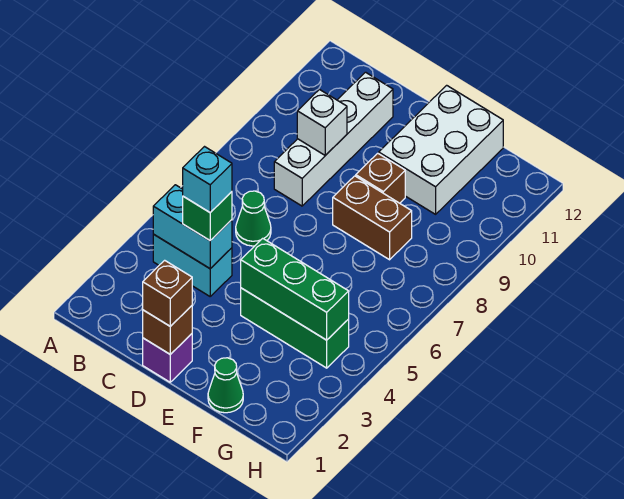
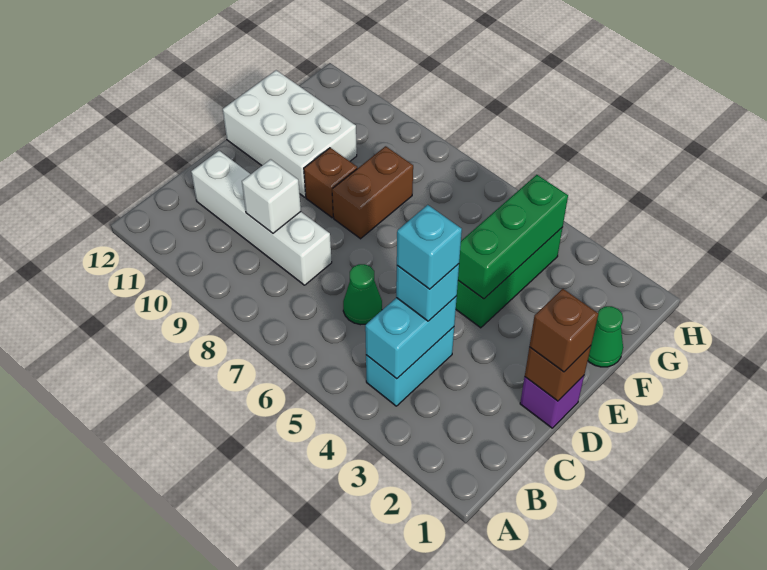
green 1x1 brick [183,192,232,240] -> cyan 1x1 brick [396,264,459,321]

